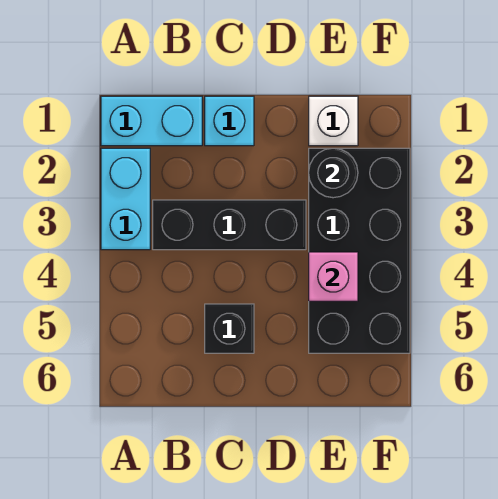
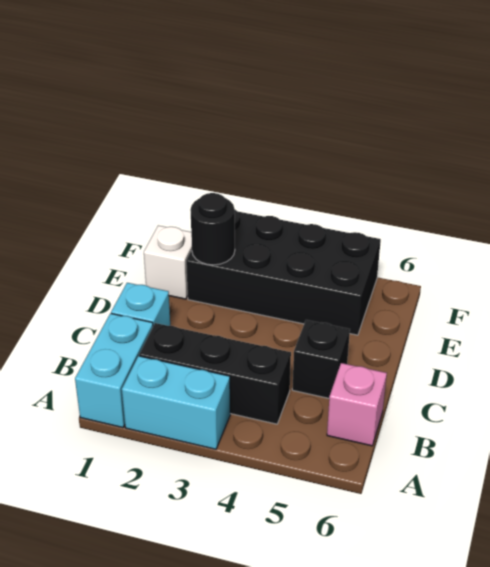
black 1x3 brick [153,200,306,250] -> black 1x3 brick turned to [139,323,291,424]
pink 1x1 brick [309,252,358,301] -> pink 1x1 brick moved to [327,363,387,446]

